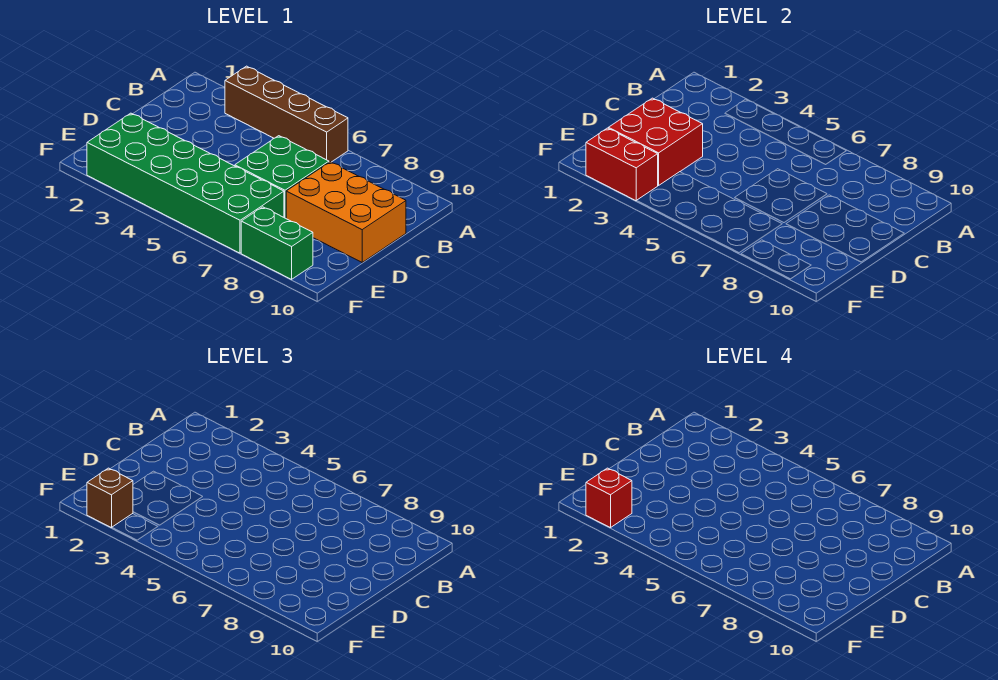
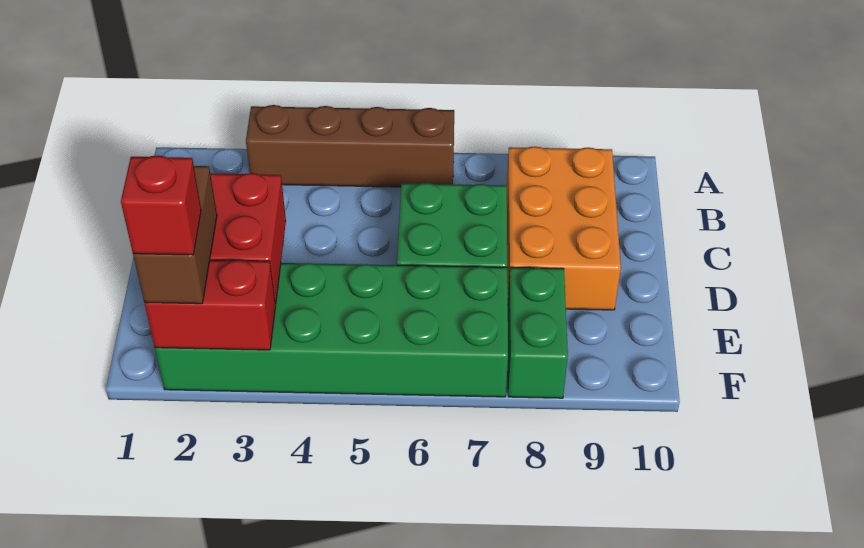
orange 2x3 brick [286,162,406,262] -> orange 2x3 brick turned to [507,146,621,310]
brown 1x1 brick [87,468,133,528] -> brown 1x2 brick [133,166,217,304]
green 1x2 brick [241,207,313,279] -> green 1x2 brick turned to [508,267,568,398]

